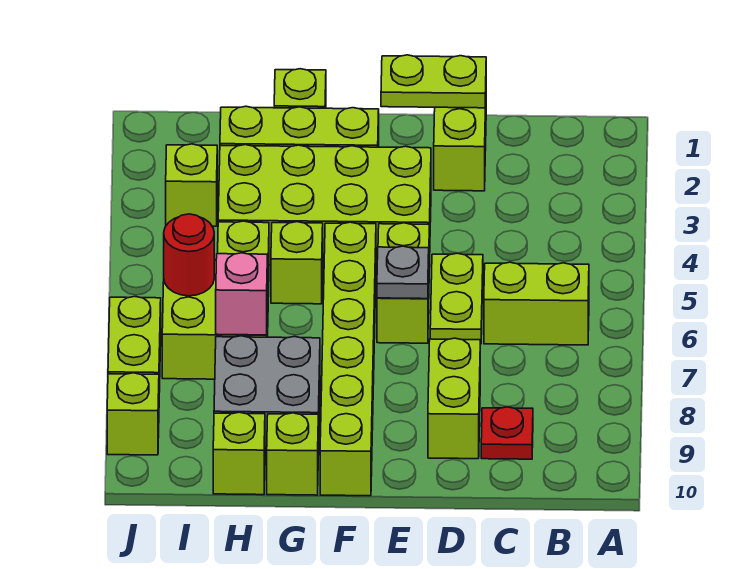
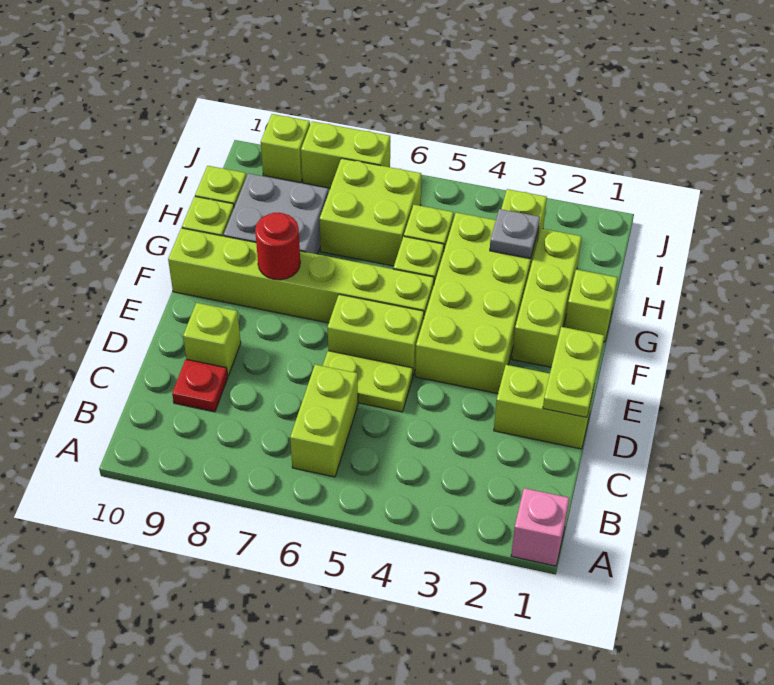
lime 1x2 brick [428,338,480,459] -> lime 1x1 brick [183,303,241,376]
grey 1x1 plate [377,246,429,299] -> grey 1x1 plate moved to [490,209,540,259]
pink 1x1 brick [216,253,267,335] -> pink 1x1 brick moved to [511,488,569,566]
red 1x1 round brick [164,214,214,296] -> red 1x1 round brick moved to [255,213,300,280]

